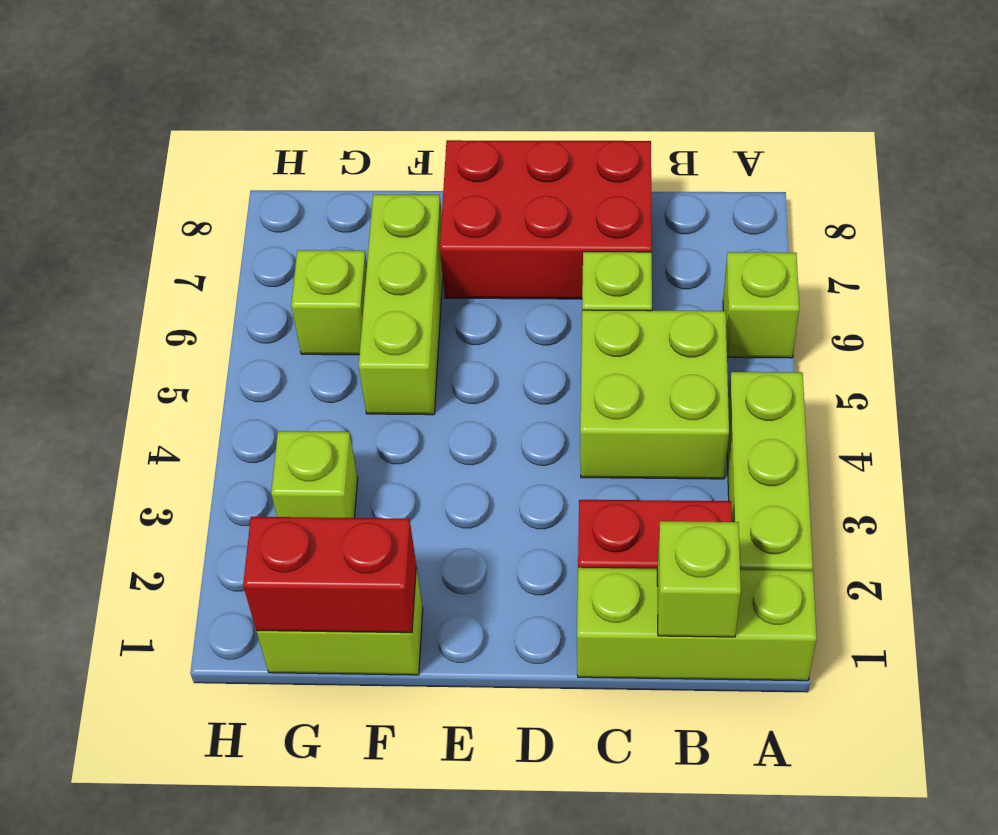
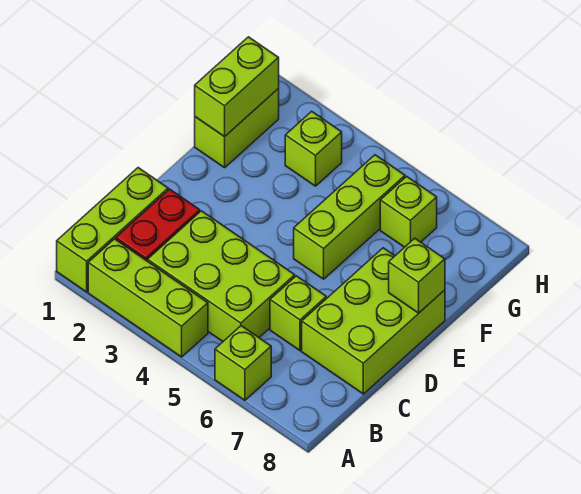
lime 1x1 brick [657,521,741,637] -> lime 1x1 brick moved to [389,238,445,313]
lime 2x2 brick [580,310,729,479] -> lime 2x3 brick [147,211,295,341]
red 2x3 brick [440,140,652,299] -> lime 2x3 brick [302,248,445,394]
red 1x2 brick [243,517,416,633] -> lime 1x2 brick [195,37,279,137]
lime 1x3 brick [359,194,443,415] -> lime 1x3 brick turned to [294,155,405,279]

